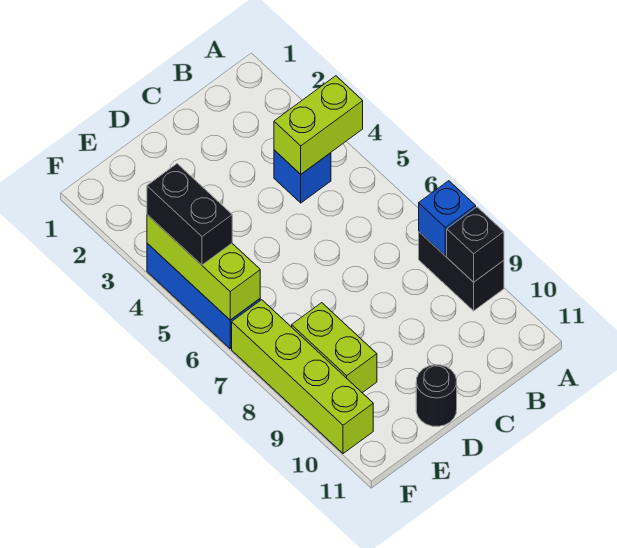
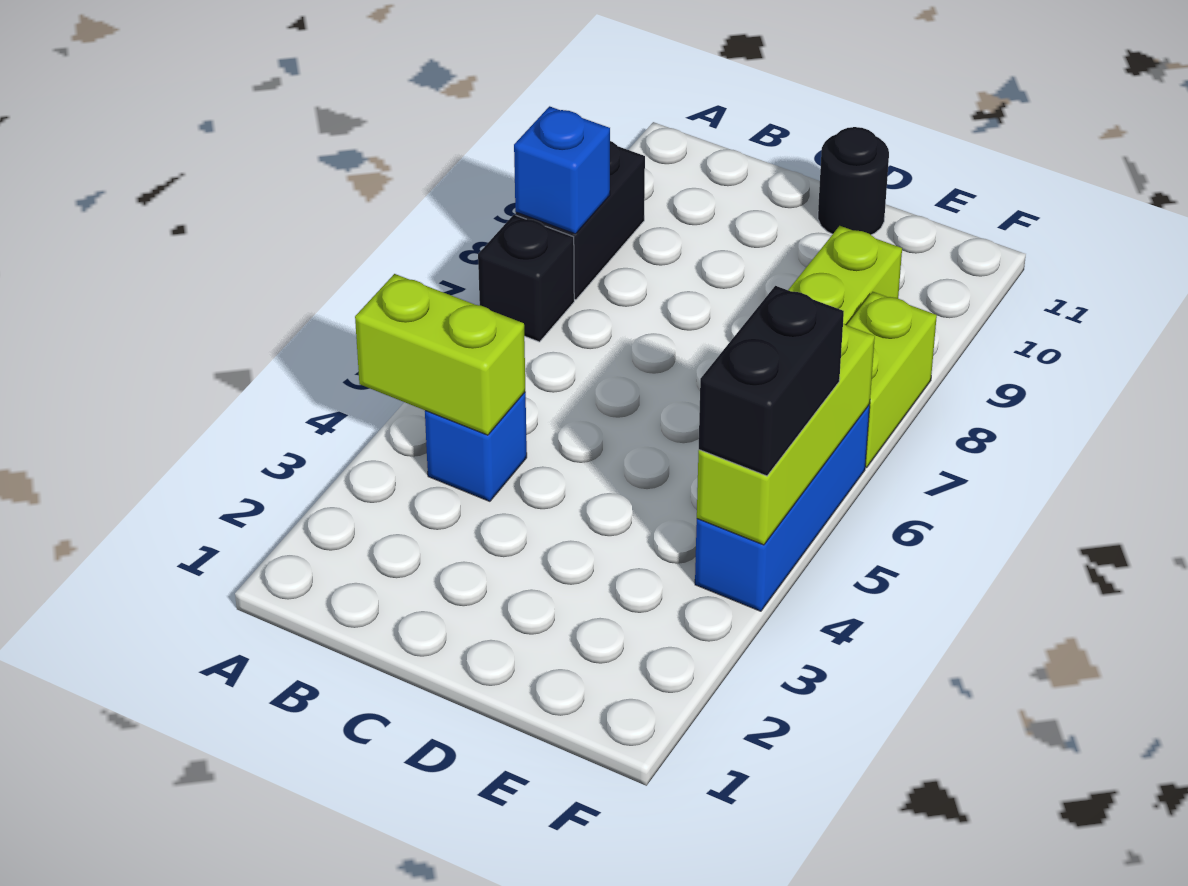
black 1x1 brick [447,207,504,282] -> black 1x1 brick moved to [478,215,574,342]
lime 1x4 brick [232,300,373,454] -> lime 1x2 brick [847,292,937,468]

